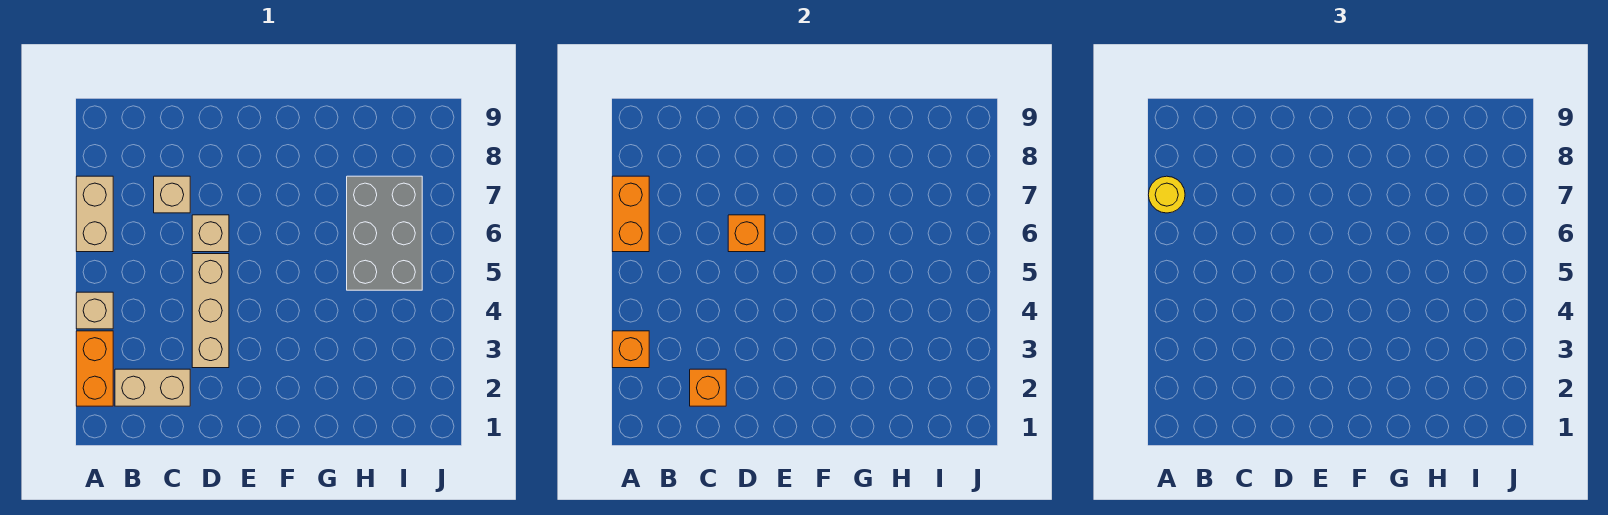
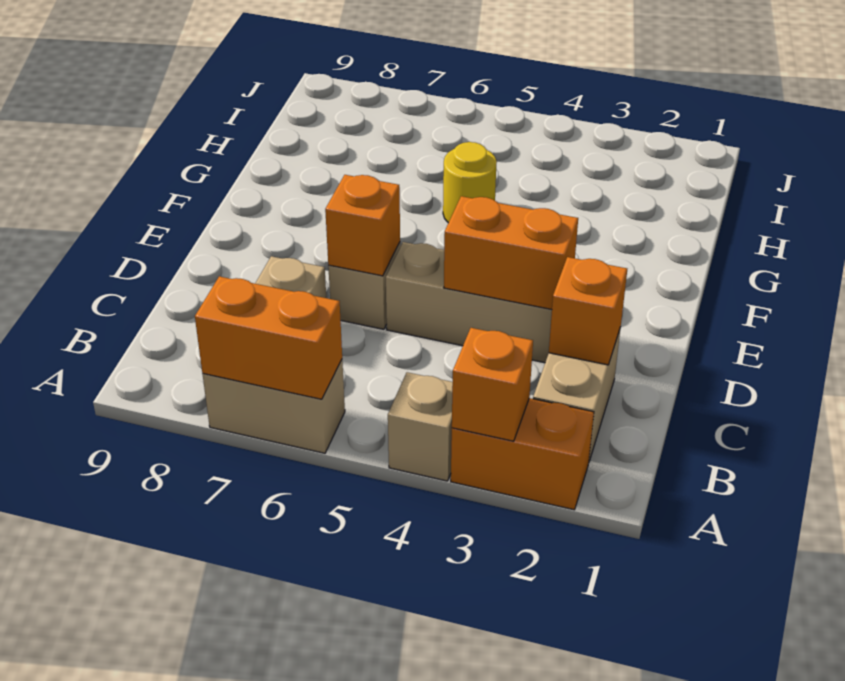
yellow 1x1 round brick [1148,176,1185,213] -> yellow 1x1 round brick moved to [443,142,497,223]
none -> orange 1x2 brick [444,196,578,310]
grey 2x3 brick [347,176,422,290] -> none

